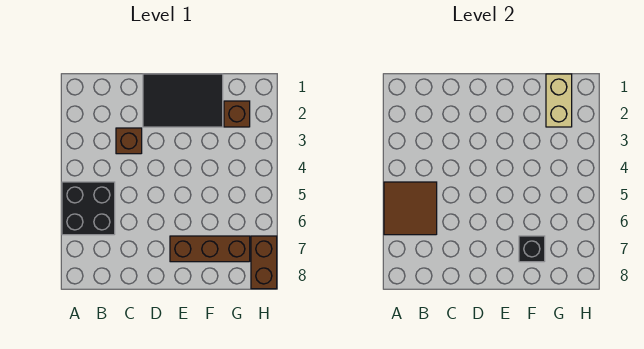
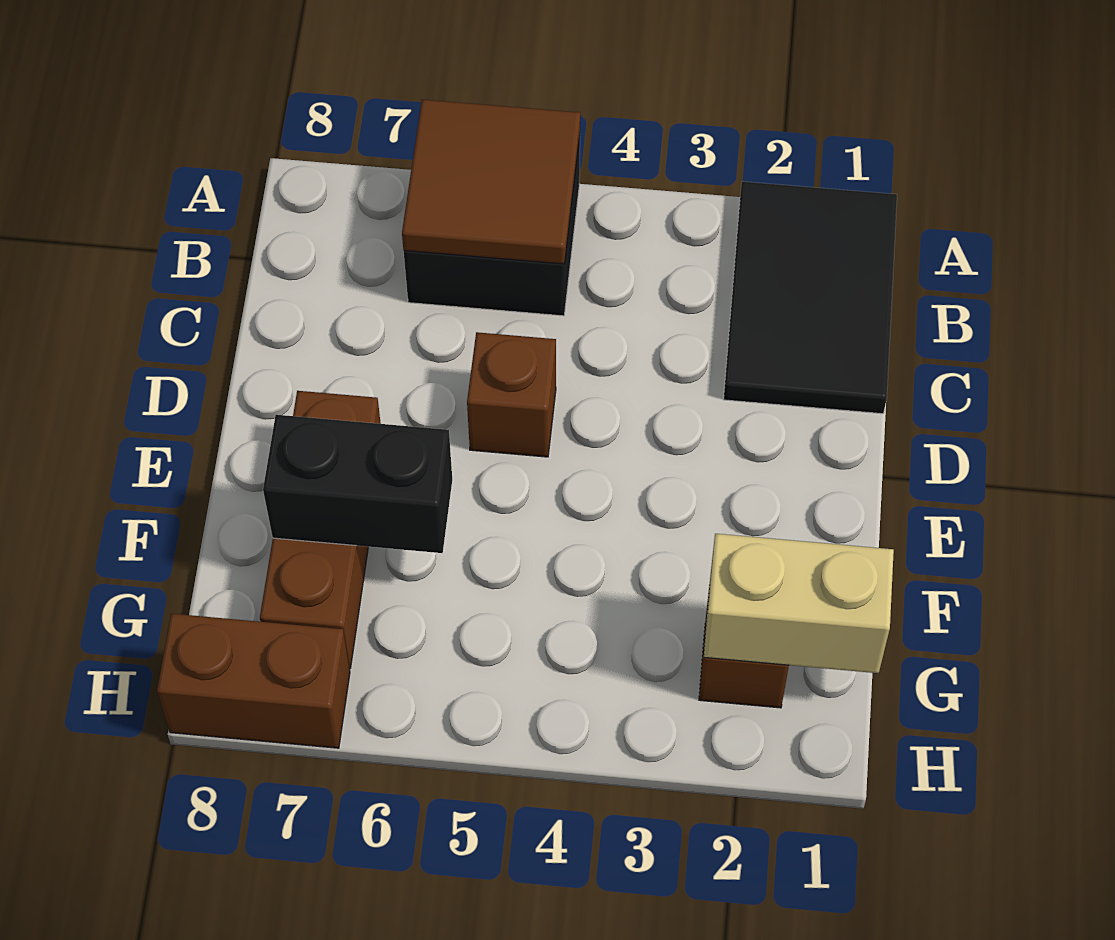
brown 1x1 brick [116,128,142,154] -> brown 1x1 brick moved to [467,332,556,457]
black 2x3 tile [143,74,223,127] -> black 2x3 tile moved to [724,182,897,414]
black 1x1 brick [519,236,545,262] -> black 1x2 brick [263,415,452,553]

